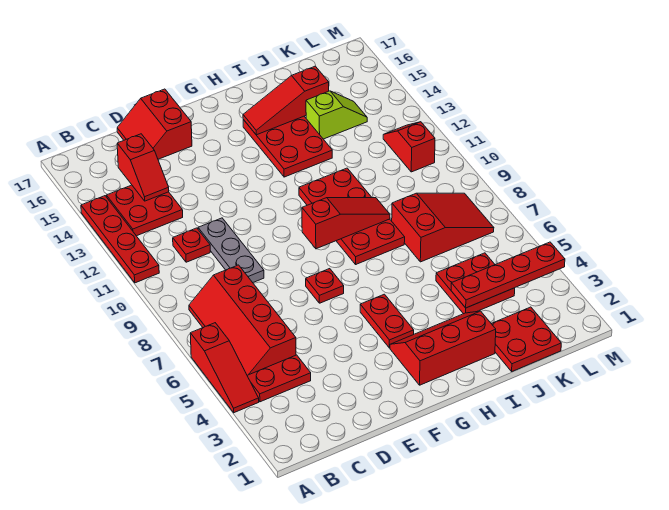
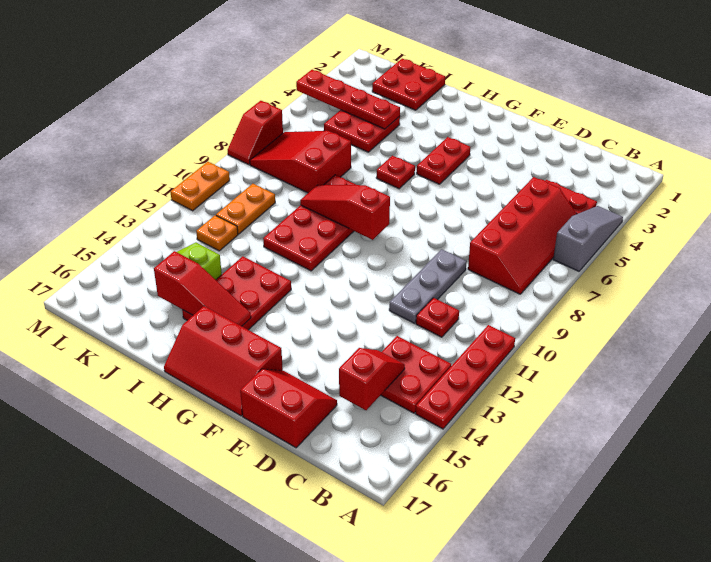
red 1x3 slope [190,323,259,413] -> grey 1x3 slope [553,206,623,271]
red 2x2 slope [117,89,192,159] -> red 2x2 slope turned to [240,369,337,448]
red 1x1 plate [306,269,344,303] -> red 1x1 plate moved to [376,156,415,189]
red 2x3 slope [390,311,496,385] -> red 2x3 slope moved to [164,306,283,416]
none -> orange 1x2 plate [216,184,275,234]
none -> orange 1x1 plate [196,215,238,251]
red 1x2 slope [383,122,435,172] -> red 1x2 slope moved to [228,101,283,165]
none -> orange 1x2 plate [171,162,230,211]

